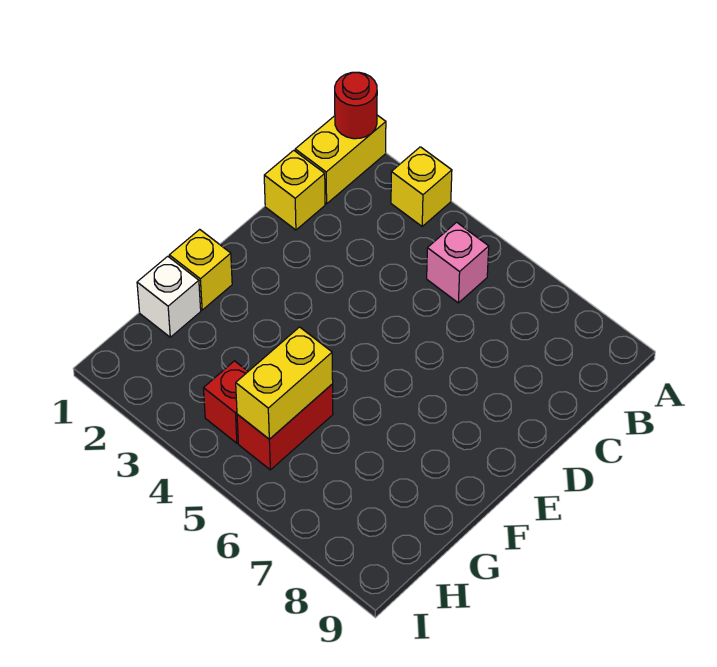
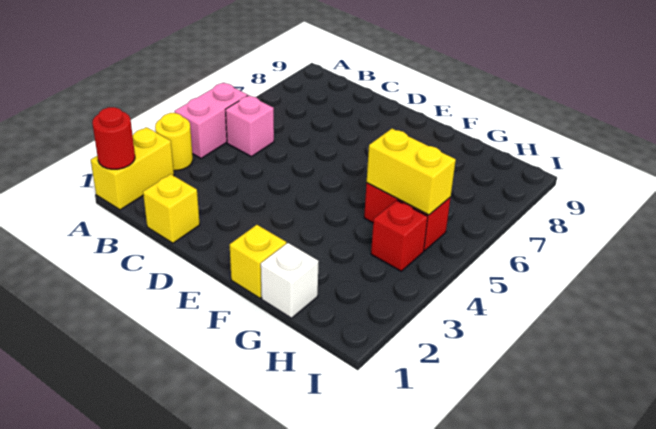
yellow 1x2 brick [295,115,386,204] -> yellow 1x2 brick turned to [91,127,174,210]
yellow 1x1 brick [391,147,452,226] -> yellow 1x1 round brick [155,113,193,171]
none -> pink 1x2 brick [175,83,248,158]

